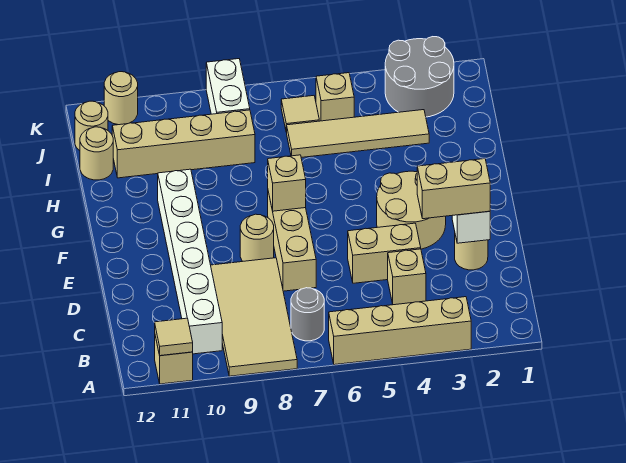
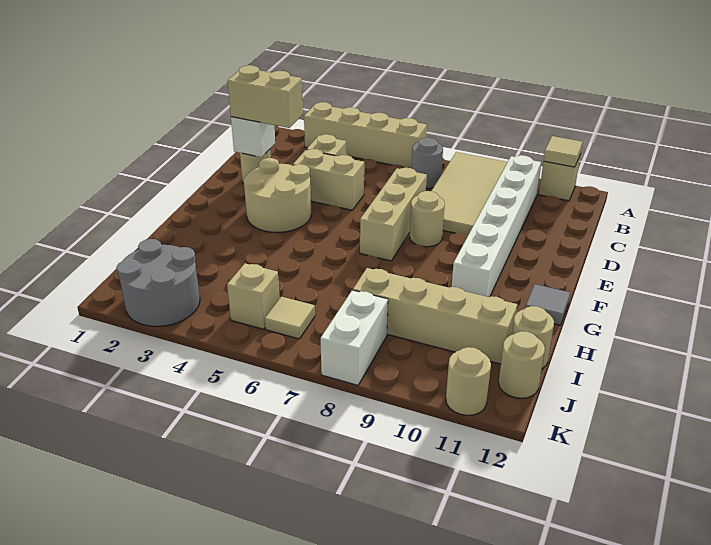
tan 1x1 brick [268,155,306,211] -> none
none -> grey 1x1 tile [526,284,570,325]
tan 1x4 tile [287,110,429,157] -> none

